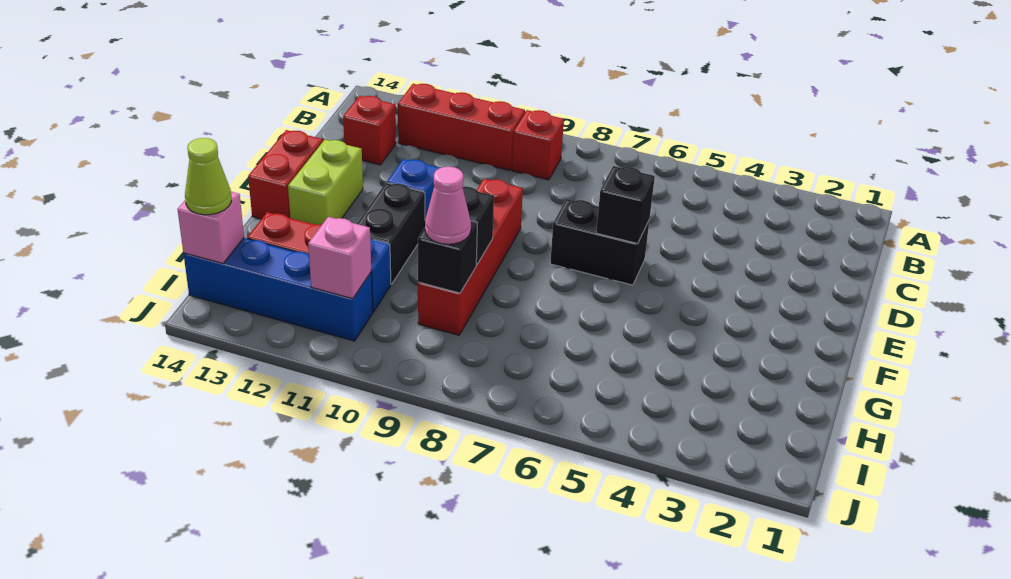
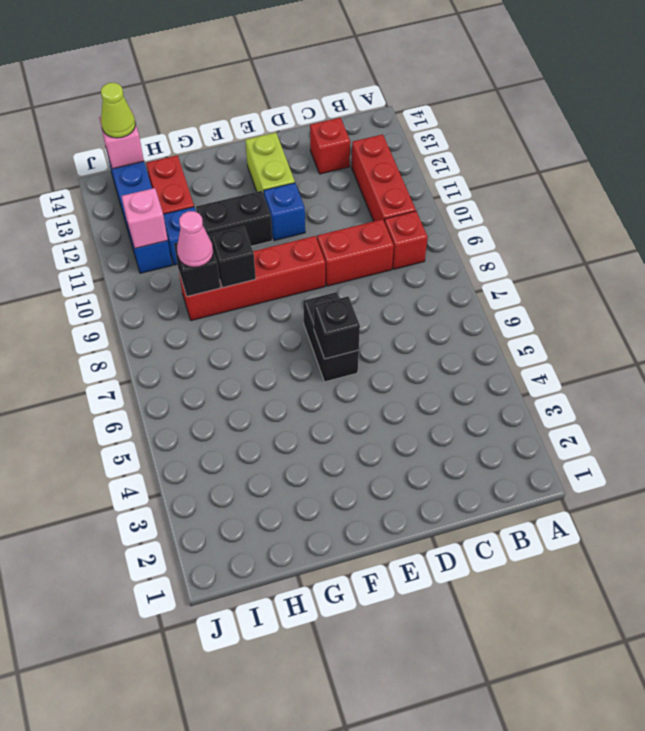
lime 1x2 brick [288,140,363,225] -> lime 1x2 brick turned to [245,133,295,195]
red 1x2 brick [248,130,323,219] -> red 1x2 brick moved to [317,219,394,286]

